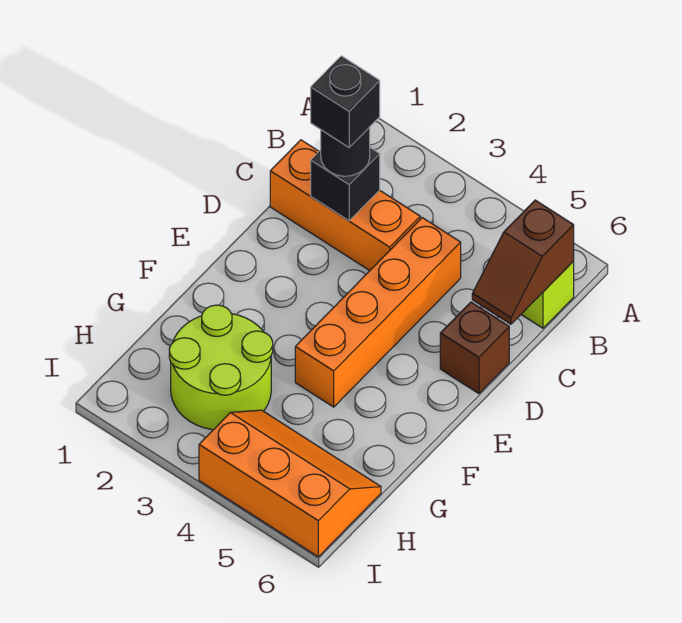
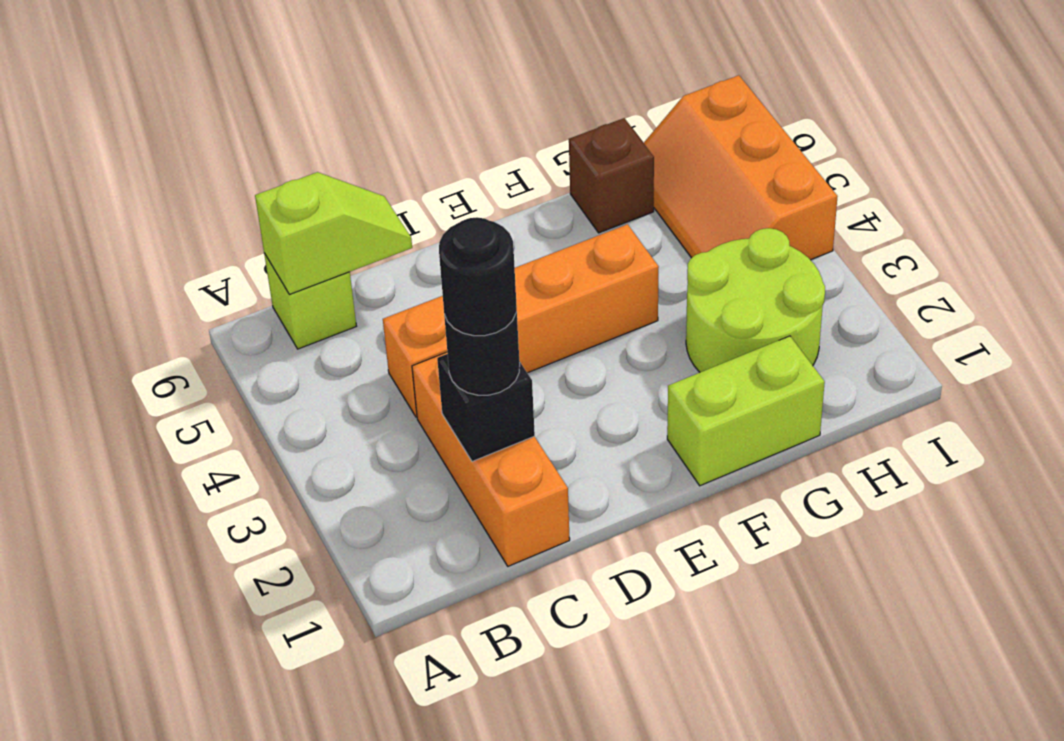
brown 1x2 slope [472,200,574,324] -> lime 1x2 slope [255,172,412,295]
black 1x1 brick [311,56,380,147] -> black 1x1 round brick [439,217,516,336]
brown 1x1 brick [440,302,509,394] -> brown 1x1 brick moved to [569,118,654,233]
none -> lime 1x2 brick [667,336,825,486]

